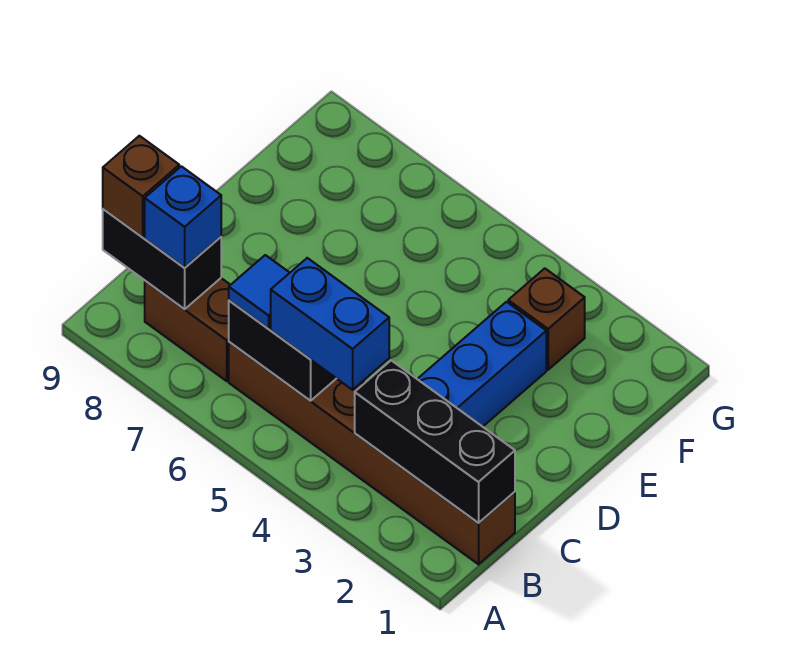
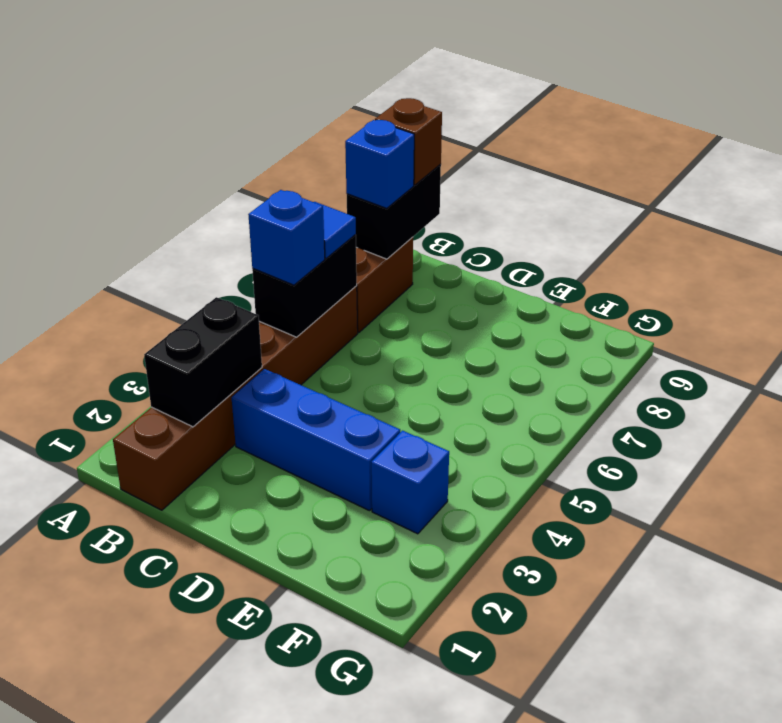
black 1x3 brick [355,360,515,523] -> black 1x2 brick [144,297,262,427]
blue 1x2 brick [271,258,389,390] -> blue 1x1 brick [248,190,325,285]
brown 1x1 brick [508,268,585,370] -> blue 1x1 brick [371,431,449,534]

